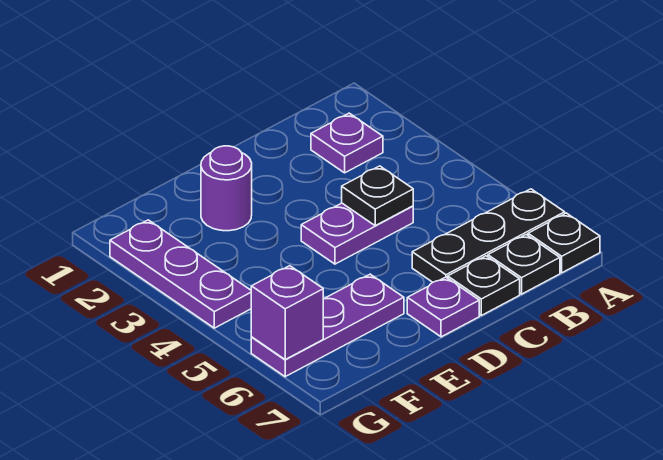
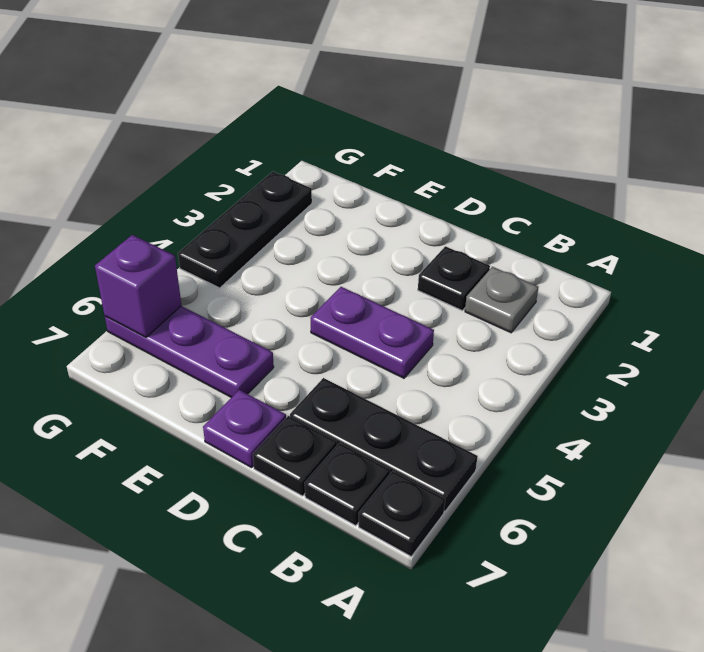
purple 1x1 plate [311,113,383,173] -> grey 1x1 plate [465,267,538,333]
black 1x1 plate [342,166,413,226] -> black 1x1 plate moved to [418,246,490,311]
purple 1x1 round brick [201,146,252,231] -> none
purple 1x3 plate [110,220,251,328] -> black 1x3 plate [178,171,312,288]

